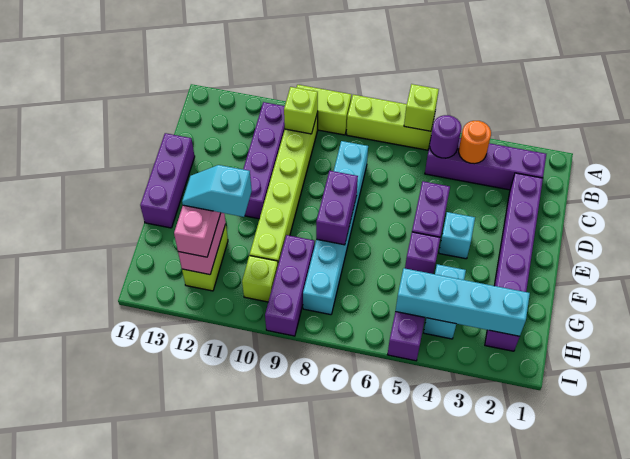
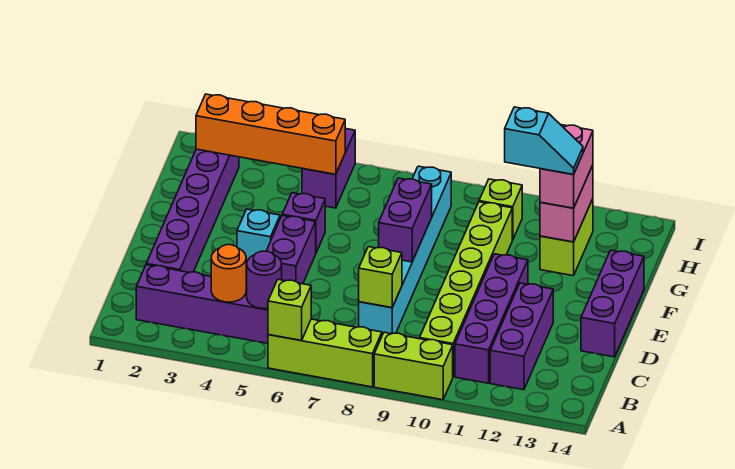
lime 1x1 brick [284,87,318,134] -> lime 1x1 brick moved to [359,247,402,308]
cyan 1x2 brick [424,264,466,339] -> none
purple 1x3 brick [265,235,315,336] -> purple 1x3 brick moved to [490,283,553,390]
cyan 1x4 brick [395,268,530,336] -> orange 1x4 brick [196,94,345,174]

